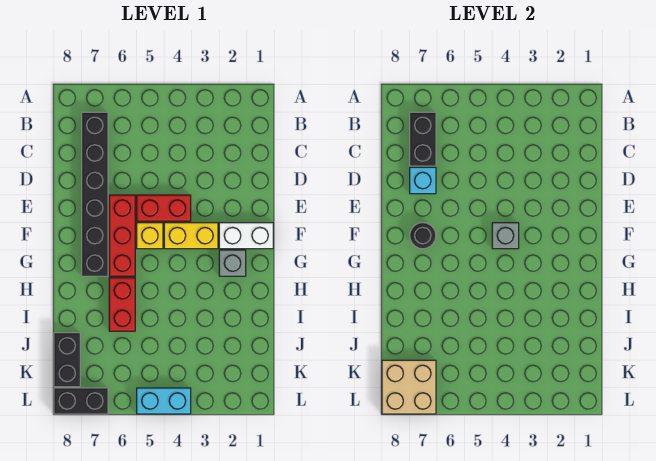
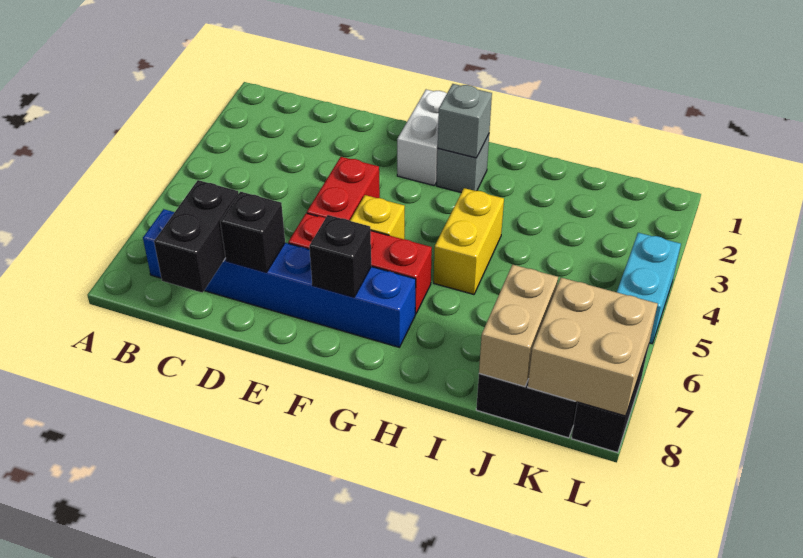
black 1x6 brick [82,112,108,276] -> blue 1x6 brick [143,209,416,347]
black 1x2 brick [410,112,436,166] -> black 1x2 brick turned to [154,180,239,293]
cyan 1x1 brick [410,167,436,194] -> black 1x1 brick [220,192,285,272]
yellow 1x2 brick [164,223,218,249] -> yellow 1x2 brick moved to [434,188,504,294]
grey 1x1 brick [492,223,519,249] -> grey 1x1 brick moved to [438,84,492,158]
black 1x1 round brick [410,223,436,249] -> black 1x1 brick [309,215,371,297]
red 1x2 brick [109,278,135,331] -> none
none -> tan 1x2 brick [479,264,558,387]

